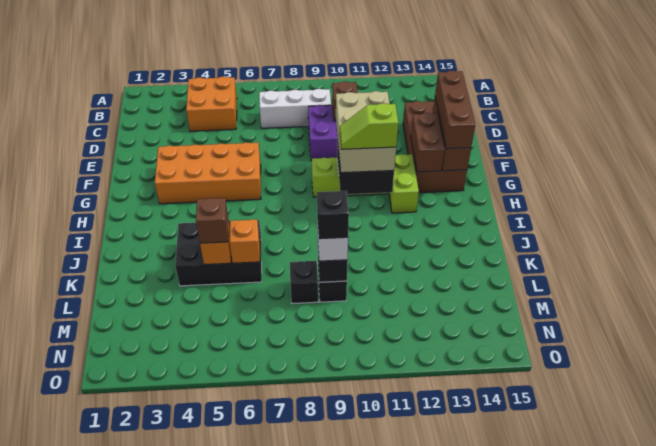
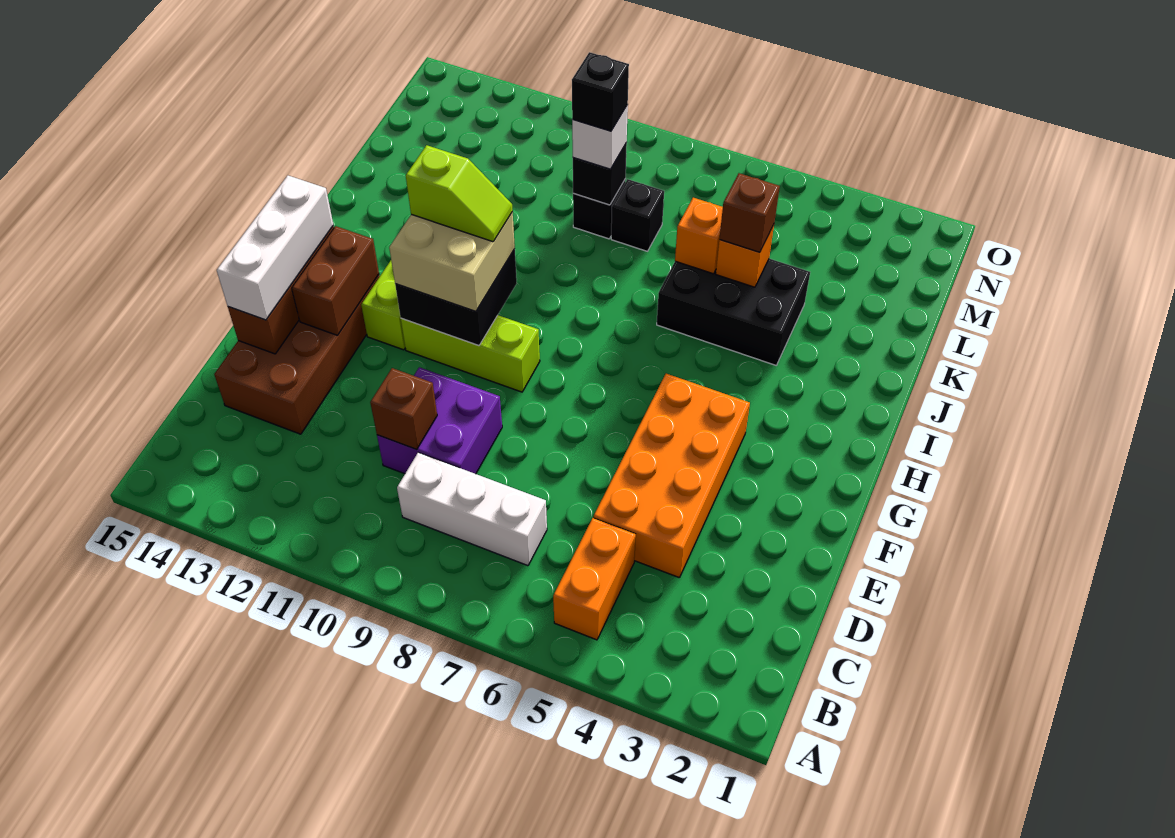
orange 2x2 brick [186,77,237,131] -> orange 1x2 brick [553,518,636,640]
brown 1x3 brick [435,71,475,149] -> white 1x3 brick [217,176,333,320]
orange 2x4 brick [155,142,261,204] -> orange 2x4 brick turned to [594,374,750,578]
tan 2x3 brick [336,91,396,173] -> tan 2x2 brick [389,212,515,311]

